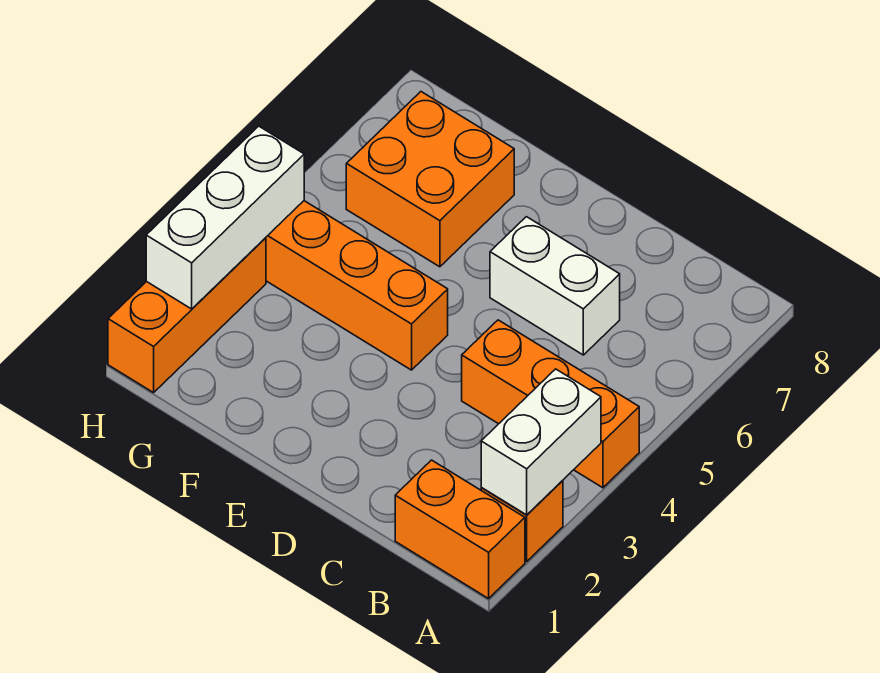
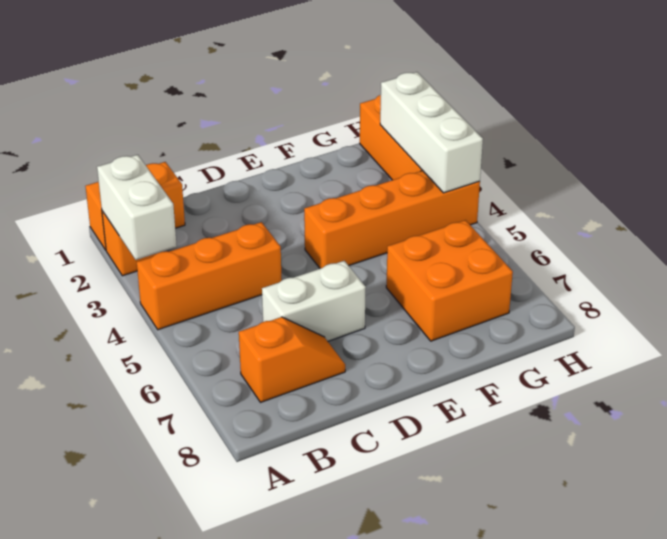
none -> orange 1x2 slope [239,317,345,402]

